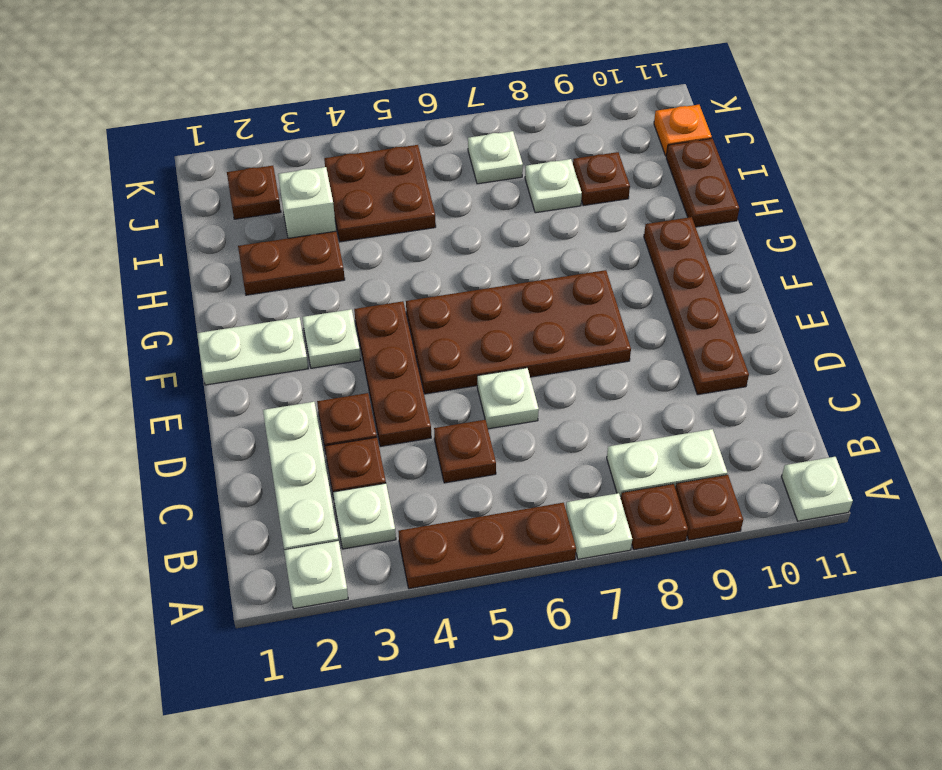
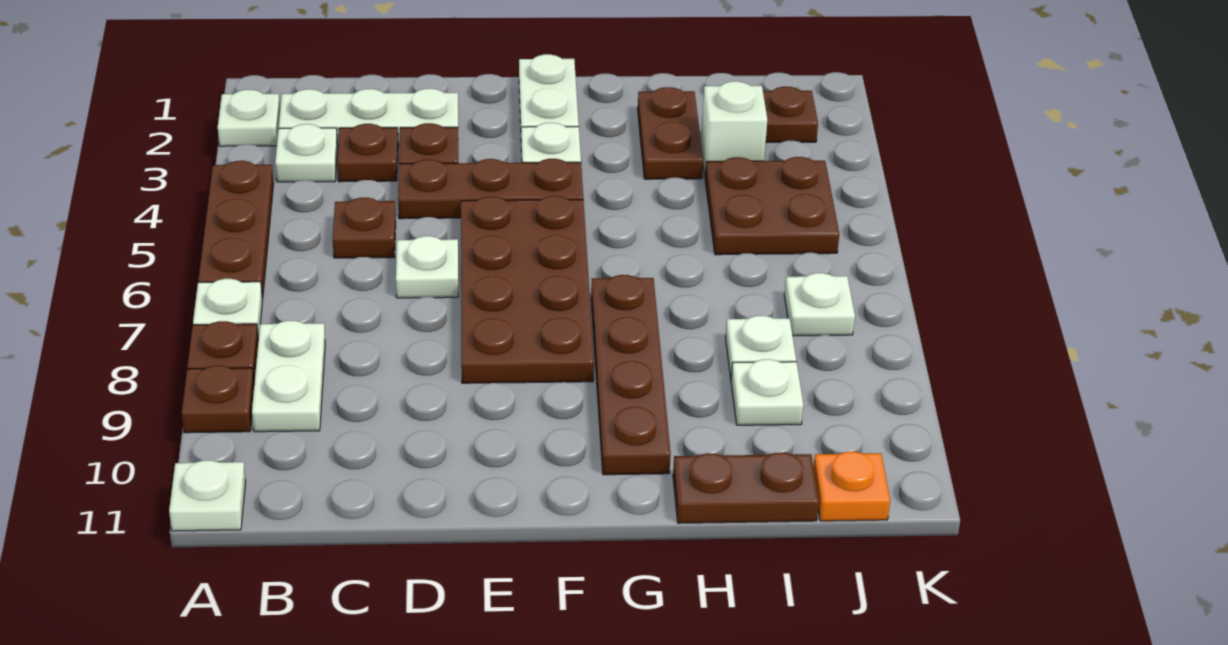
brown 1x4 plate [644,217,749,395] -> brown 1x4 plate turned to [591,275,671,475]
brown 1x1 plate [573,152,630,206] -> white 1x1 plate [731,359,803,425]

